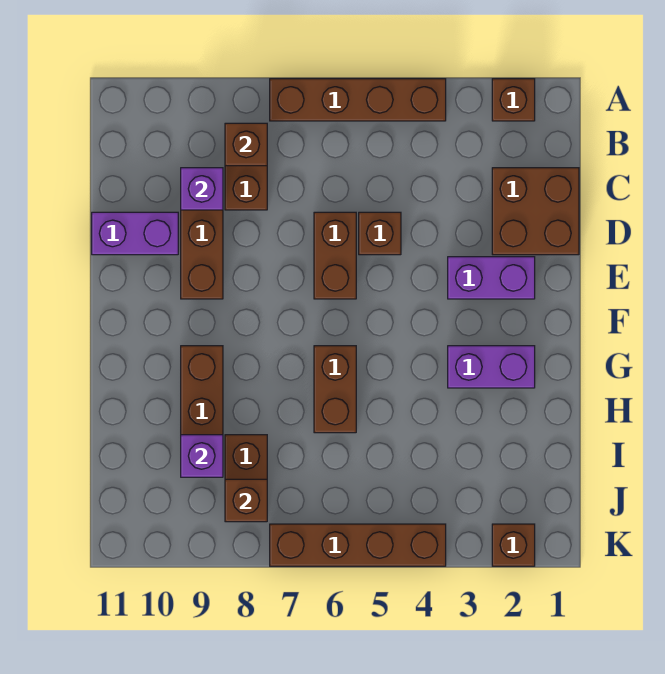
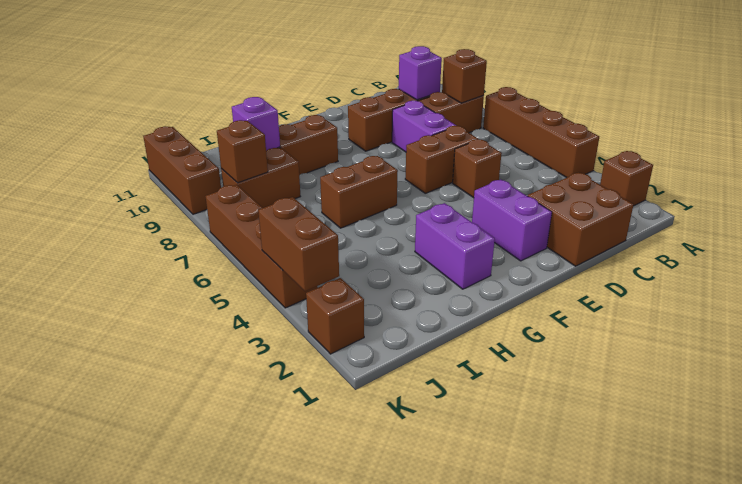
purple 1x2 brick [92,212,178,255] -> purple 1x2 brick moved to [392,101,456,152]
none -> brown 1x2 brick [258,197,339,291]
none -> brown 1x3 brick [143,126,221,214]

